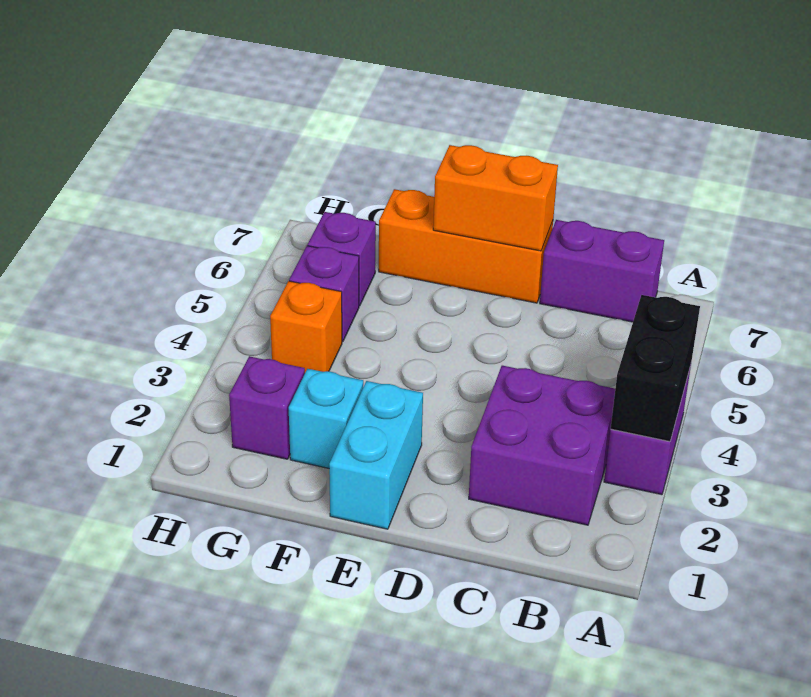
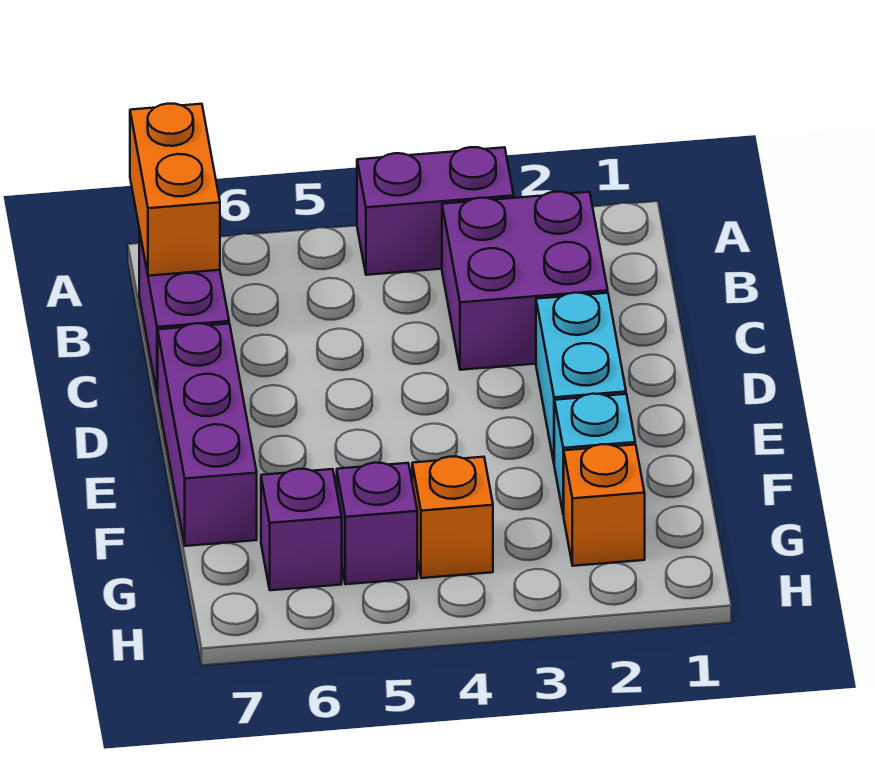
black 1x2 brick [611,295,700,442] -> none
orange 1x3 brick [379,189,553,303] -> purple 1x3 brick [158,323,257,546]
orange 1x2 brick [433,145,558,251] -> orange 1x2 brick moved to [130,104,220,276]
cyan 1x2 brick [329,381,423,529] -> cyan 1x2 brick turned to [536,293,626,462]
purple 1x1 brick [229,356,305,459] -> orange 1x1 brick [564,444,645,566]

